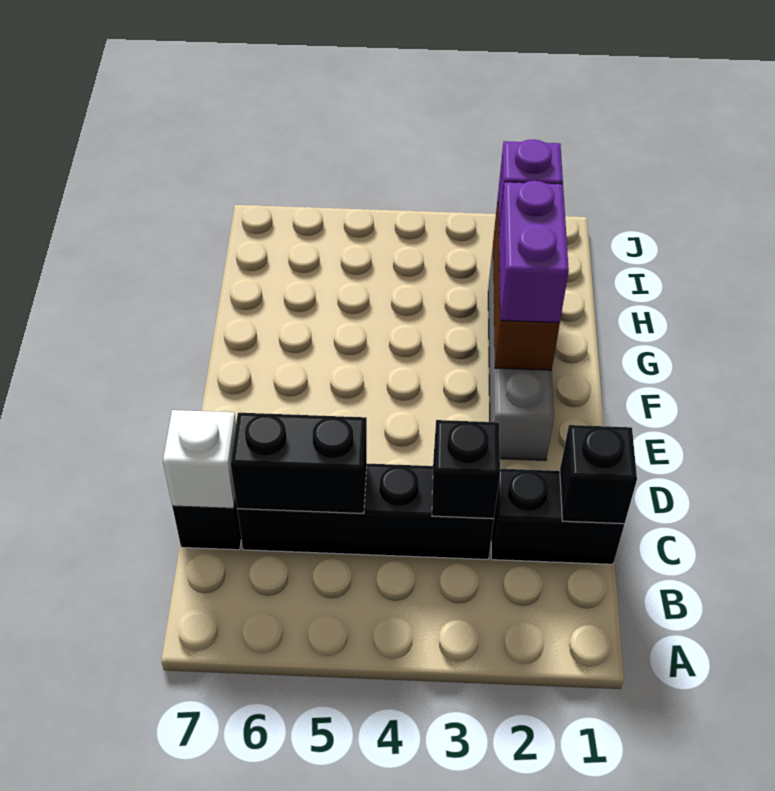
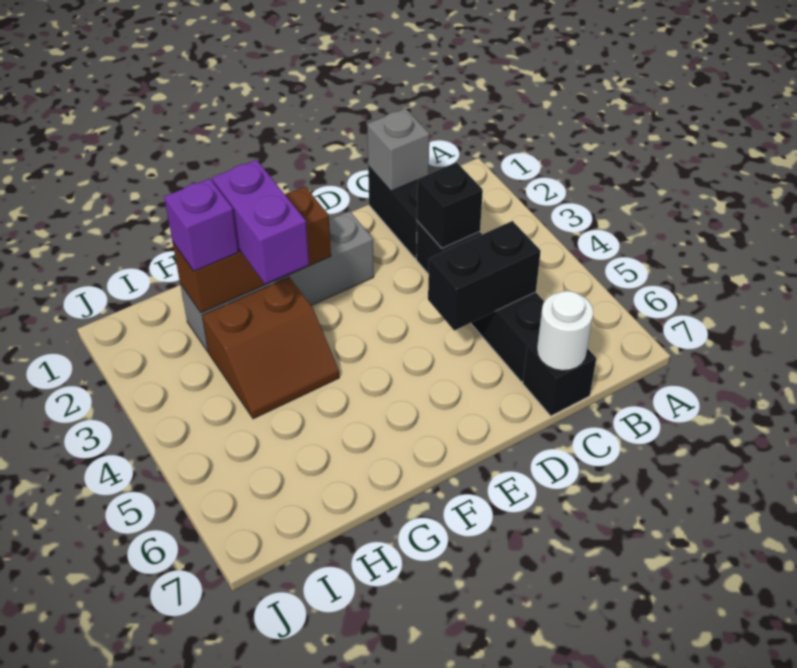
black 1x1 brick [560,425,637,524] -> grey 1x1 brick [367,108,429,191]
black 1x2 brick [231,413,367,513] -> black 1x2 brick turned to [428,221,541,331]
white 1x1 brick [163,410,236,508] -> white 1x1 round brick [537,291,593,371]
purple 1x2 brick [499,181,569,323] -> purple 1x2 brick turned to [212,160,309,284]
none -> brown 2x2 slope [202,277,339,419]

